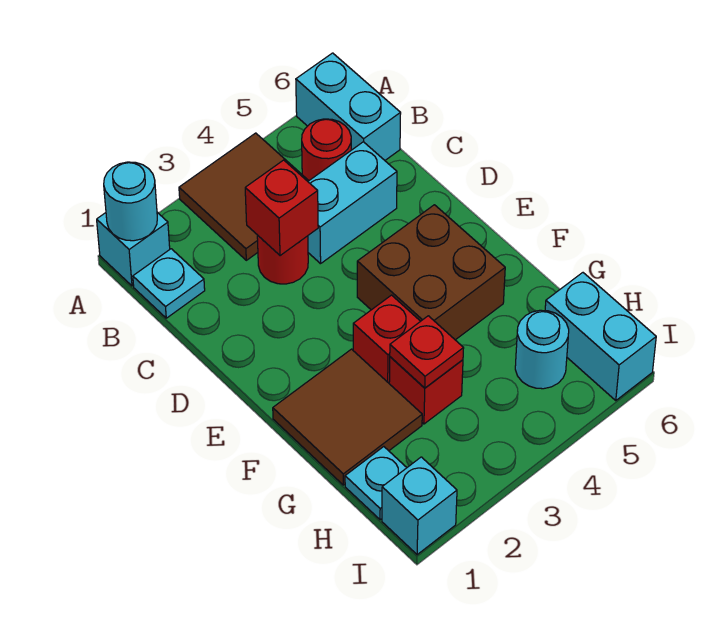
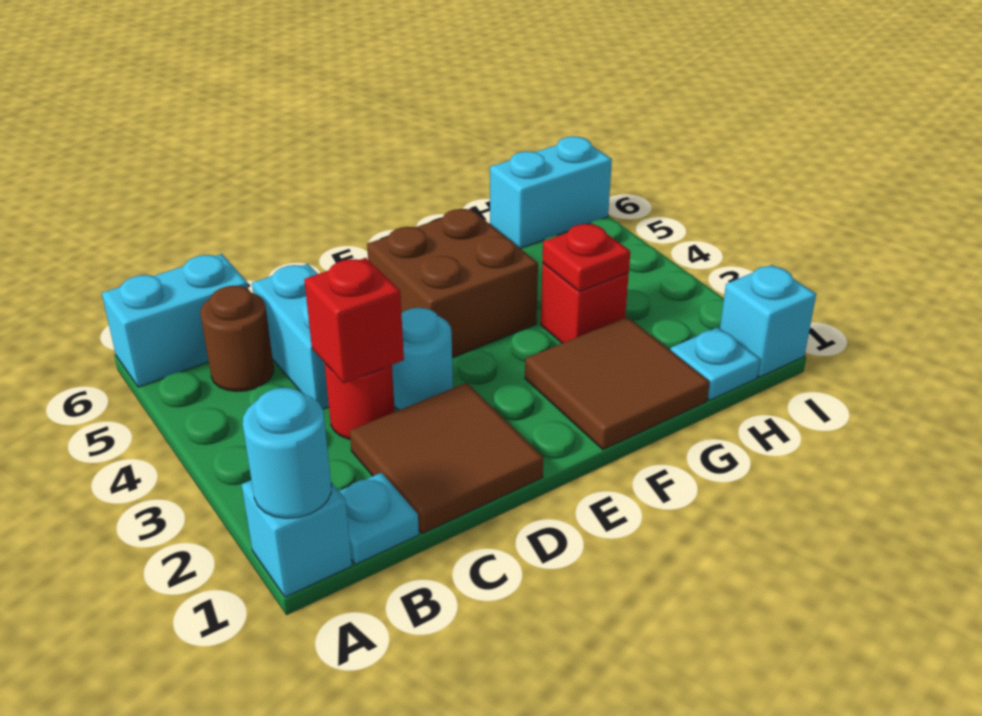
brown 2x2 tile [179,133,309,260] -> brown 2x2 tile moved to [350,383,543,534]
red 1x1 round brick [302,119,351,180] -> brown 1x1 round brick [200,286,274,392]
red 1x1 brick [353,295,420,383] -> none
cyan 1x1 round brick [515,310,569,389] -> cyan 1x1 round brick moved to [392,308,453,410]

